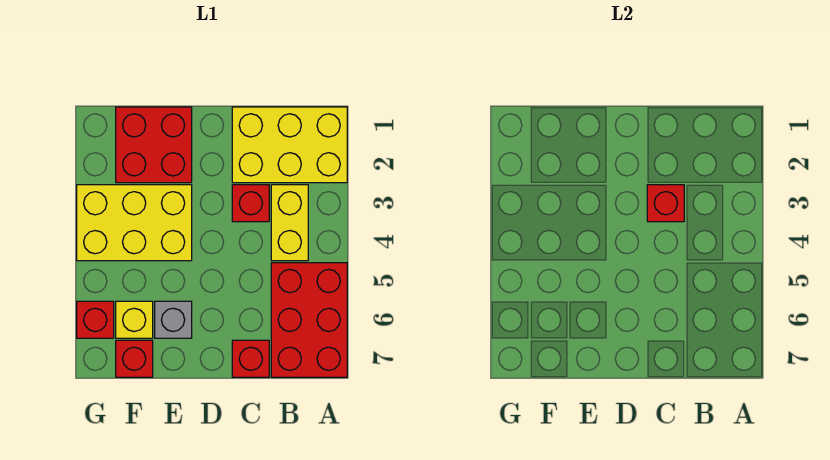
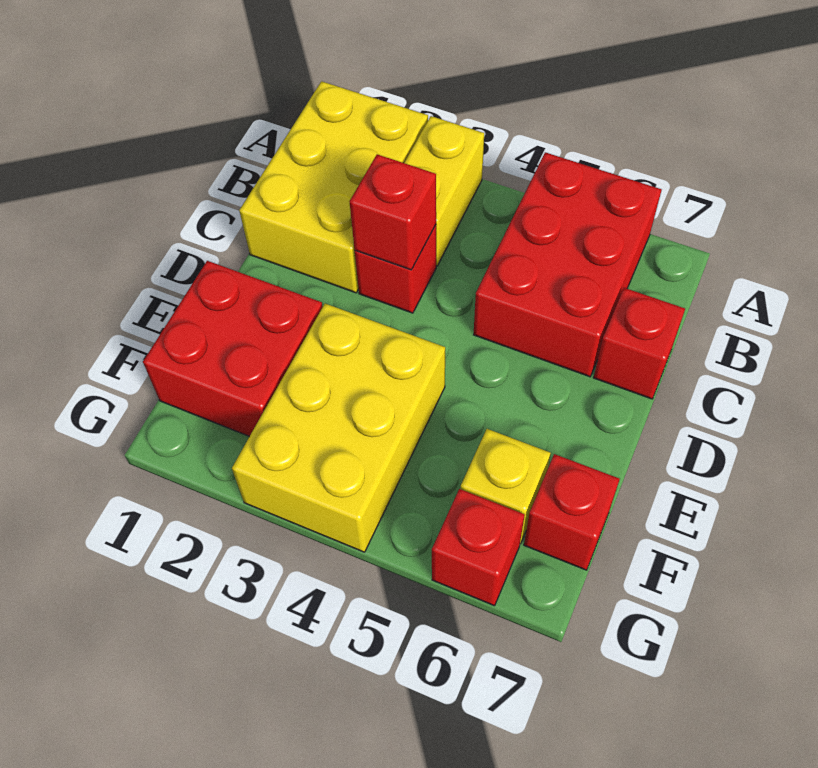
red 2x3 brick [271,263,347,377] -> red 2x3 brick turned to [474,152,662,377]
yellow 1x2 brick [271,185,308,261] -> yellow 1x2 brick turned to [404,116,484,266]
grey 1x1 brick [155,301,192,338] -> none

